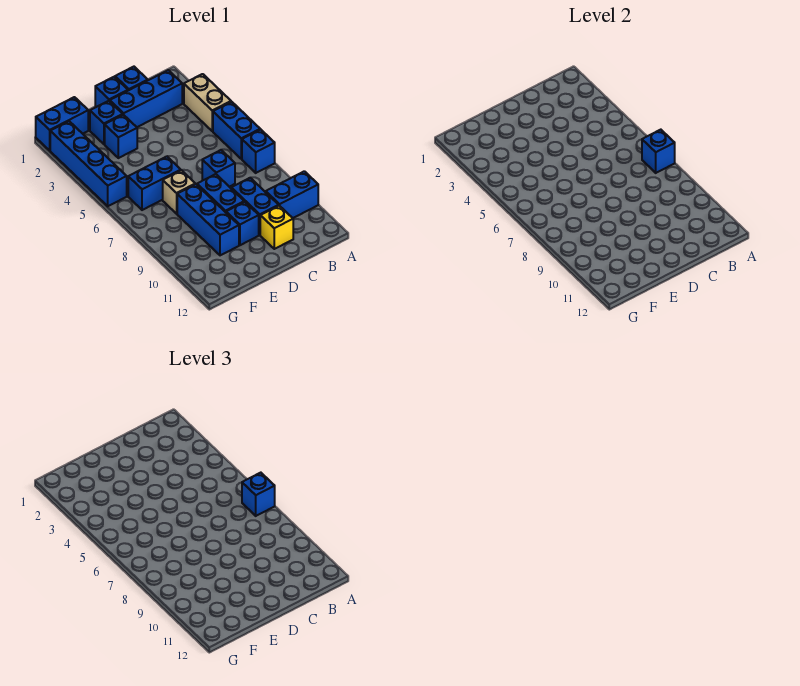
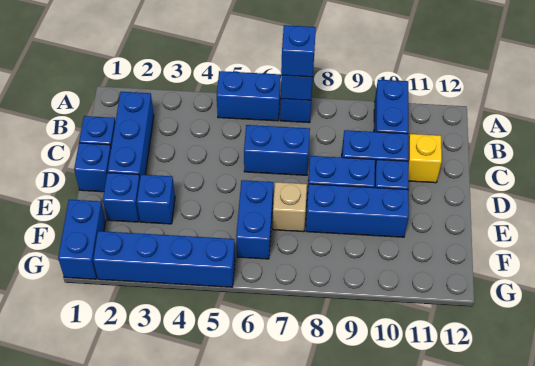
tan 1x2 brick [184,74,231,131] -> none
blue 1x1 brick [202,150,235,187] -> blue 1x2 brick [244,125,310,175]

